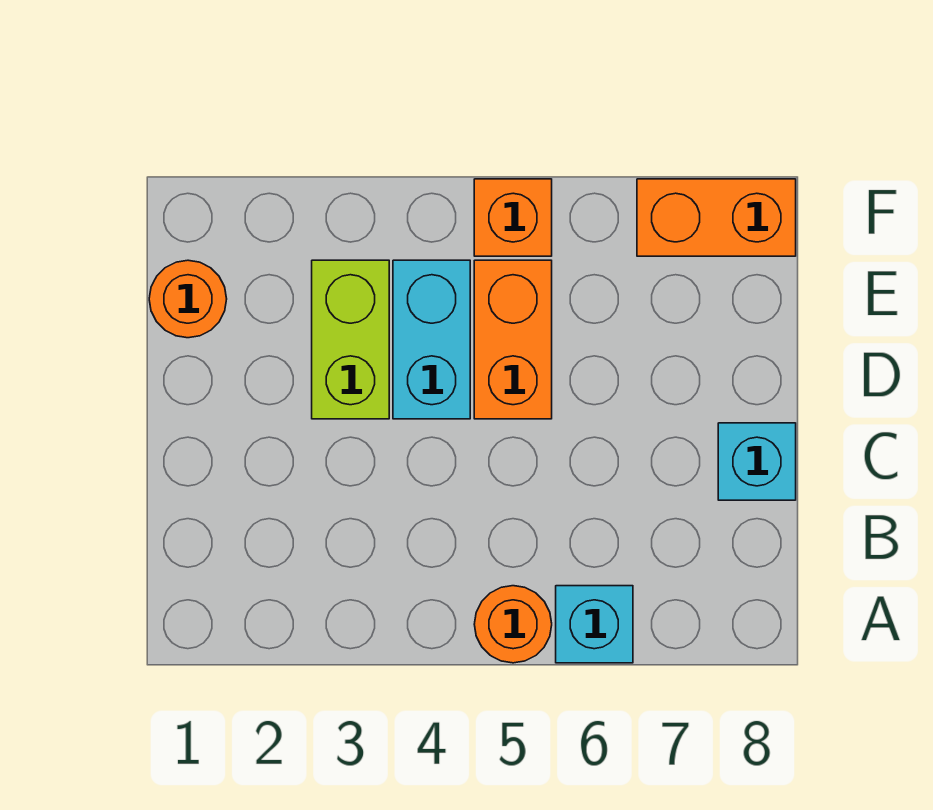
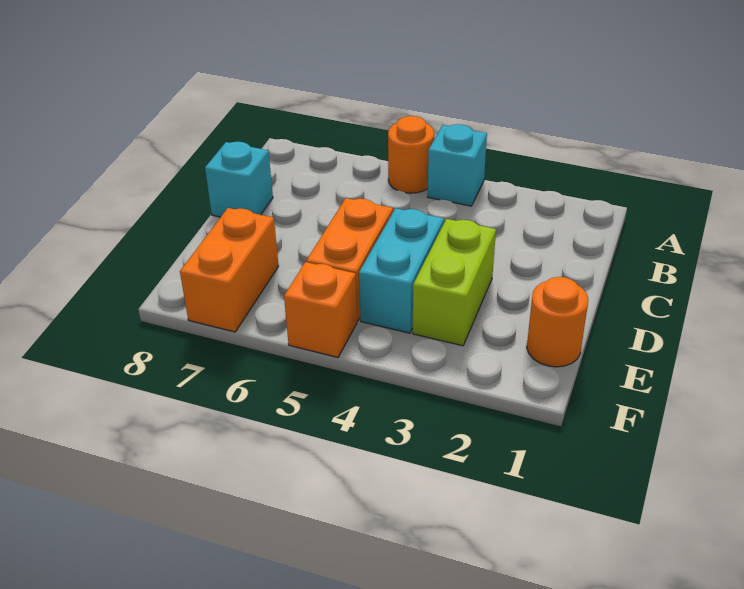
cyan 1x1 brick [556,586,633,663] -> cyan 1x1 brick moved to [427,124,487,206]
orange 1x2 brick [637,179,796,256] -> orange 1x2 brick turned to [180,208,278,332]

